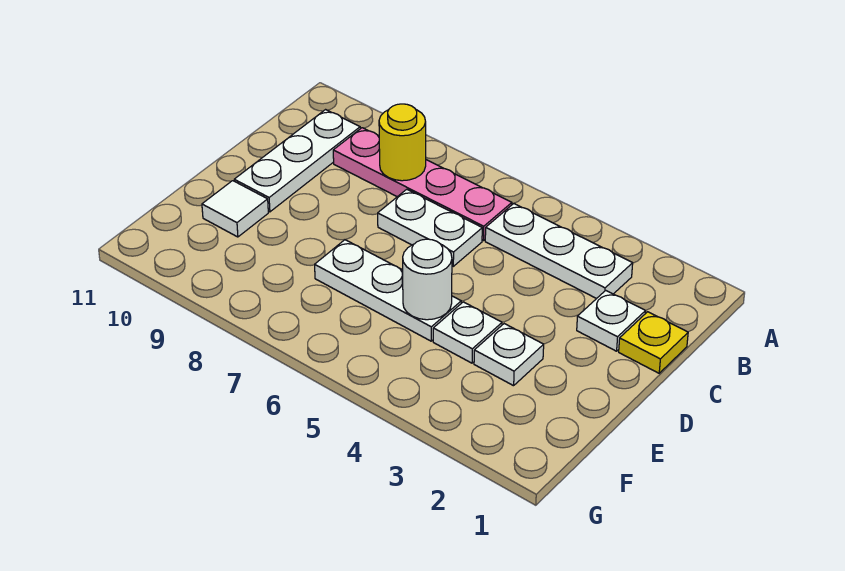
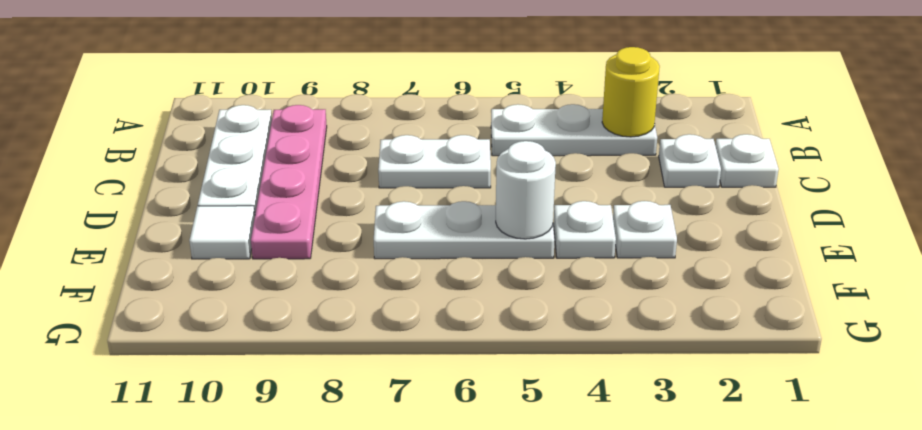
pink 1x4 plate [333,128,512,241] -> pink 1x4 plate turned to [251,105,327,259]
yellow 1x1 round brick [379,104,426,181] -> yellow 1x1 round brick moved to [602,47,660,137]
yellow 1x1 plate [619,312,688,373] -> white 1x1 plate [715,134,779,187]

